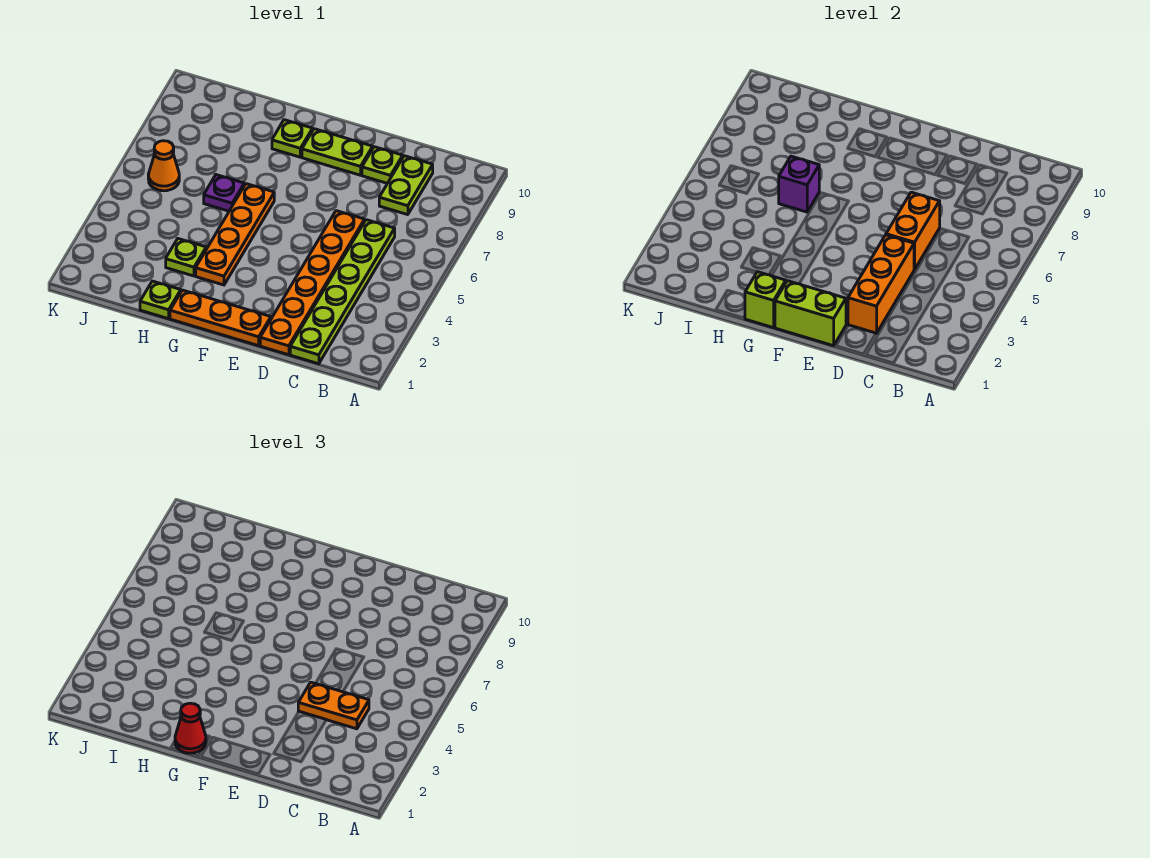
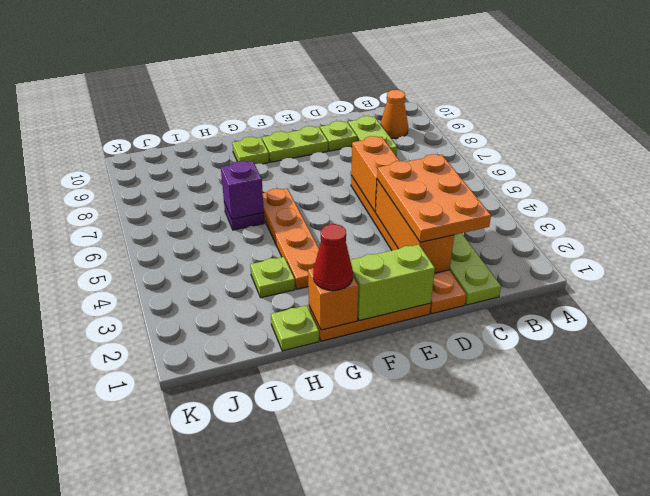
orange 1x2 plate [298,682,369,729] -> orange 2x3 plate [377,154,491,242]
lime 1x1 brick [745,272,786,328] -> orange 1x1 brick [308,268,358,330]
orange 1x1 cone [148,141,179,191] -> orange 1x1 cone moved to [380,90,408,138]

